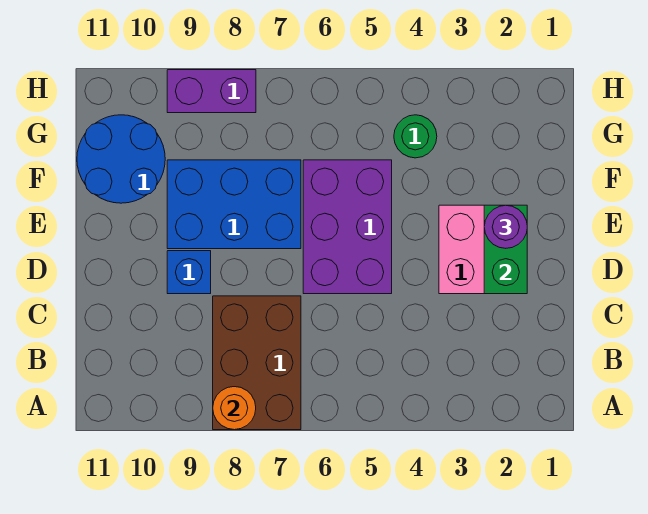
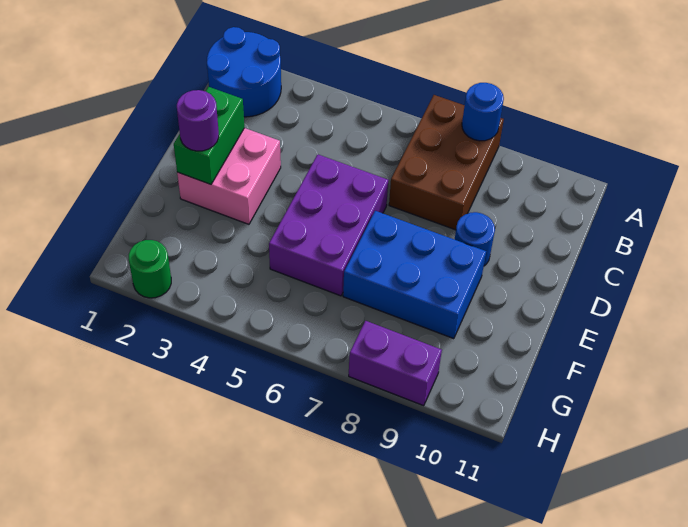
orange 1x1 round brick [213,387,256,430] -> blue 1x1 round brick [462,83,504,141]
blue 1x1 brick [167,251,211,294] -> blue 1x1 round brick [455,212,495,266]
blue 2x2 round brick [77,115,165,203] -> blue 2x2 round brick moved to [207,27,281,117]
green 1x1 round brick [394,115,437,158] -> green 1x1 round brick moved to [129,240,171,298]

